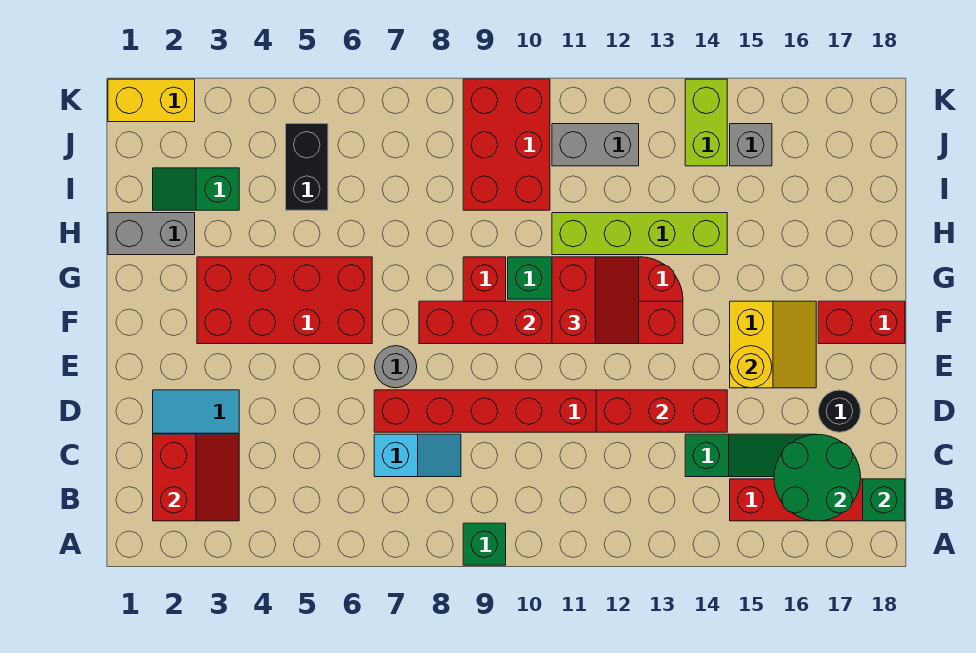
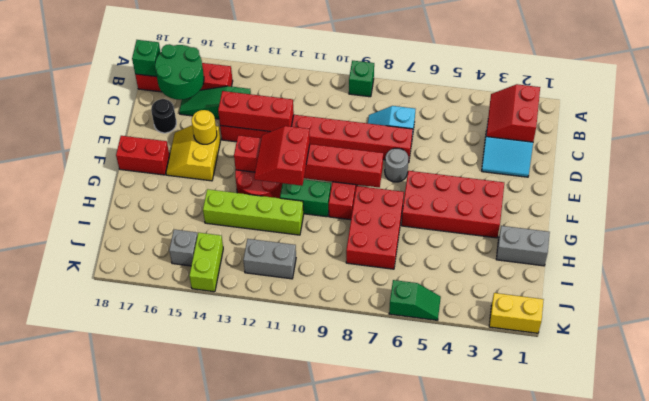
green 1x2 slope [153,168,239,210] -> green 1x2 slope moved to [389,280,441,320]
black 1x2 brick [286,124,328,210] -> none
red 2x3 brick [463,79,550,210] -> red 2x3 brick moved to [346,186,404,269]

